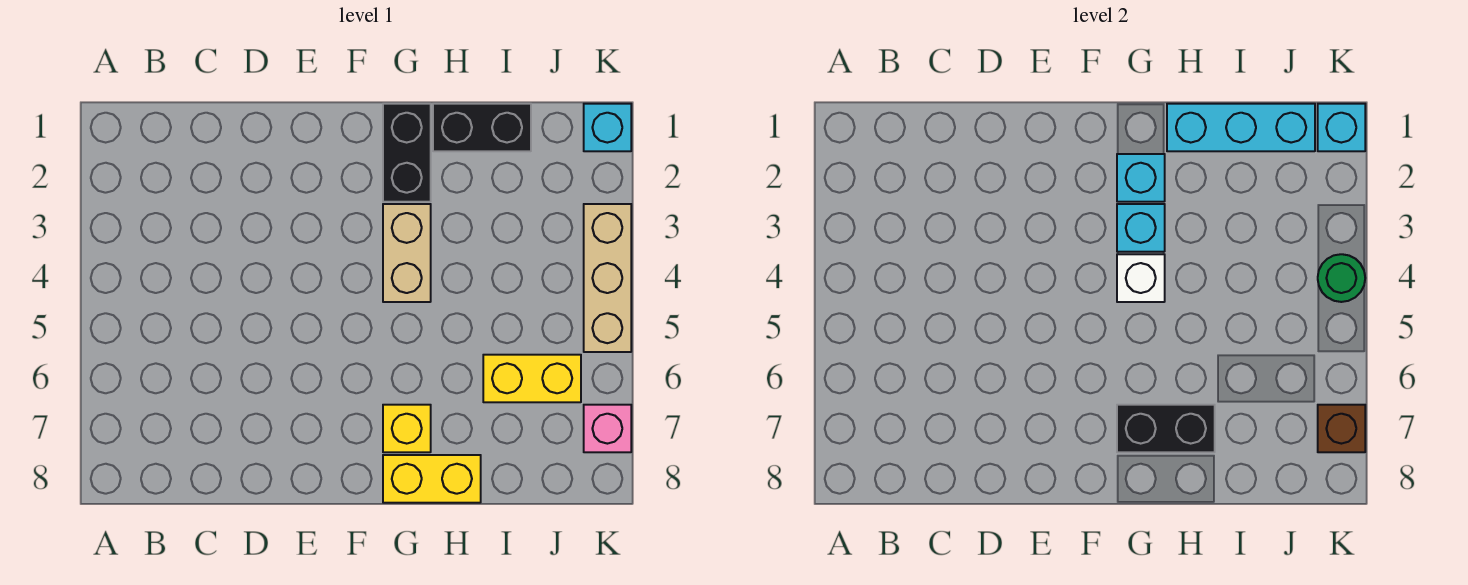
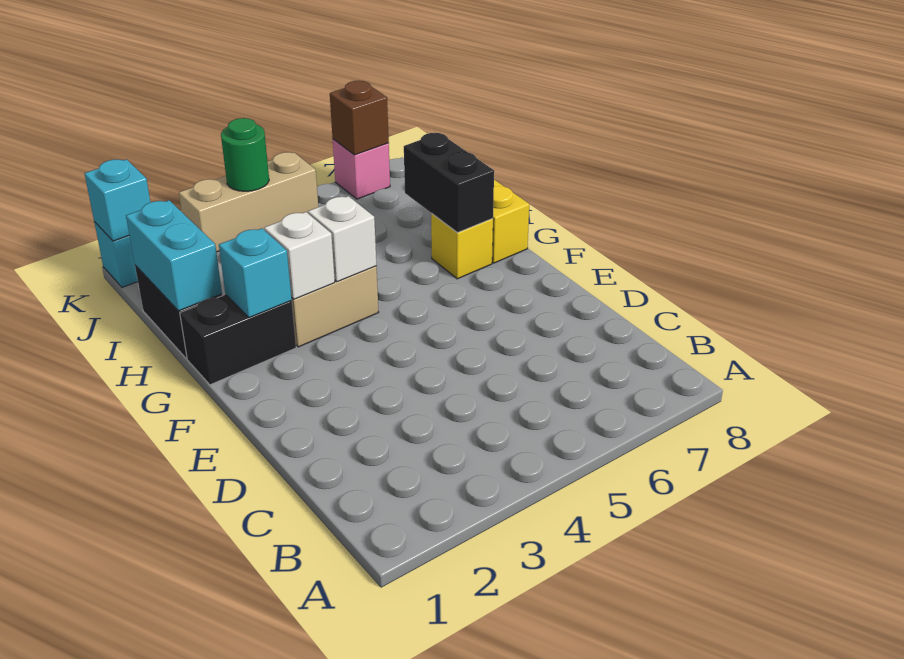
cyan 1x1 brick [1117,204,1165,252] -> white 1x1 brick [264,212,335,299]
cyan 1x3 brick [1167,104,1315,151] -> cyan 1x2 brick [126,200,222,311]
yellow 1x2 brick [483,355,581,402] -> none

